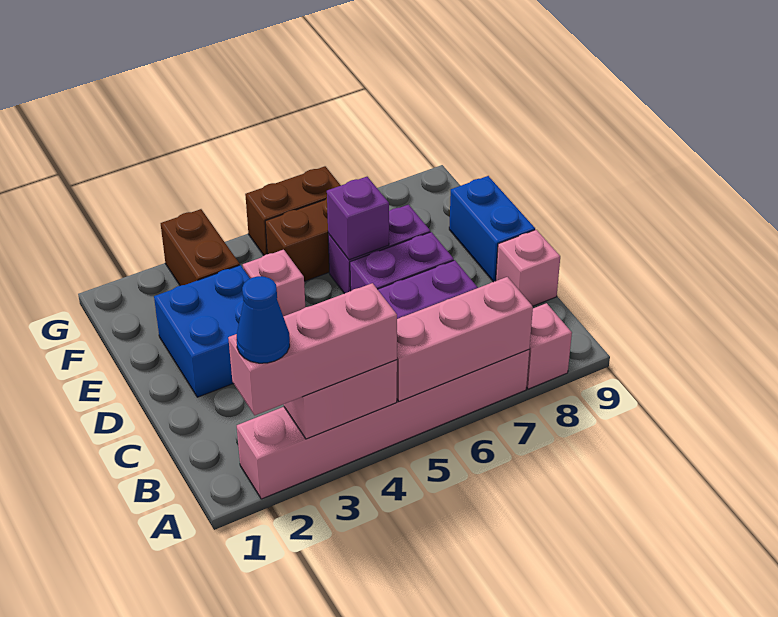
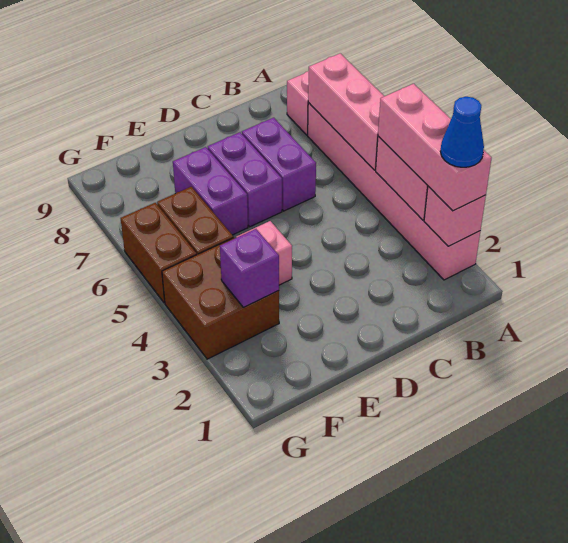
pink 1x1 brick [496,230,560,306] -> pink 1x1 brick moved to [424,186,486,246]
blue 2x2 brick [154,265,250,397] -> none
blue 1x2 brick [449,176,535,282] -> none
purple 1x1 brick [327,177,389,260] -> purple 1x1 brick moved to [220,229,279,307]
brown 1x2 brick [161,209,240,286] -> brown 2x2 brick [162,238,279,359]

